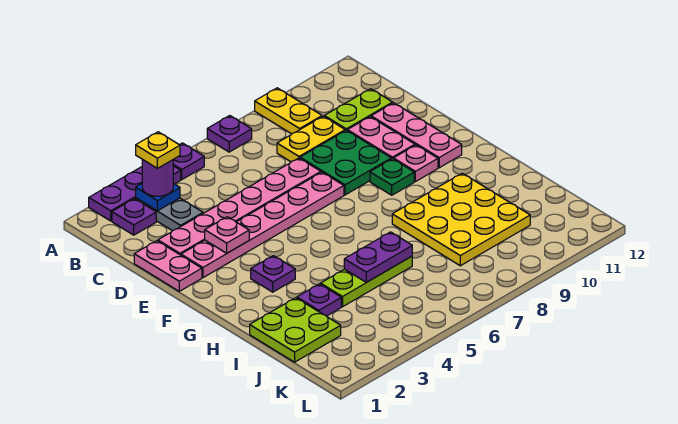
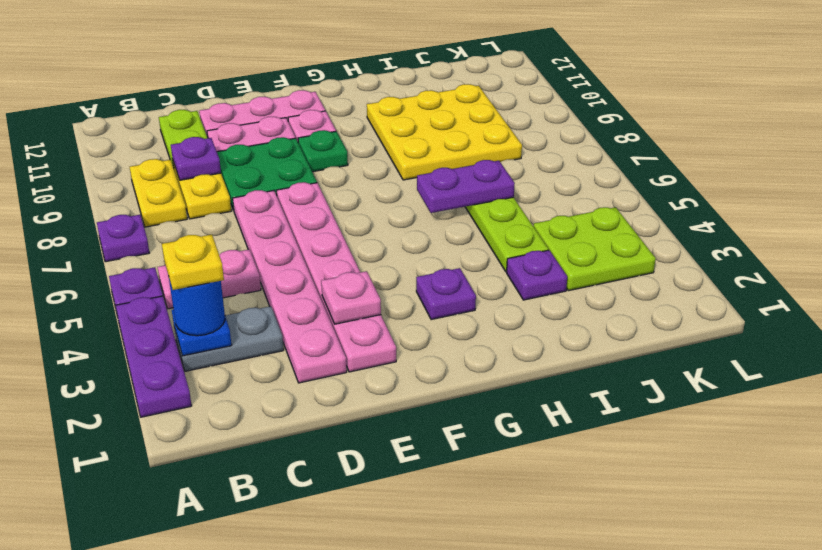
yellow 1x2 plate [255,88,322,134] -> yellow 1x2 plate turned to [130,159,187,227]
purple 1x1 plate [112,199,156,235] -> purple 1x1 plate moved to [171,137,221,180]
purple 1x1 round brick [142,159,173,196] -> blue 1x1 round brick [169,279,225,336]
pink 1x2 plate [134,241,202,291] -> pink 1x2 plate moved to [158,249,261,309]
lime 2x2 plate [250,298,341,362] -> lime 2x2 plate moved to [533,207,656,291]
purple 1x2 plate [344,232,412,282] -> purple 1x2 plate turned to [417,160,515,213]

